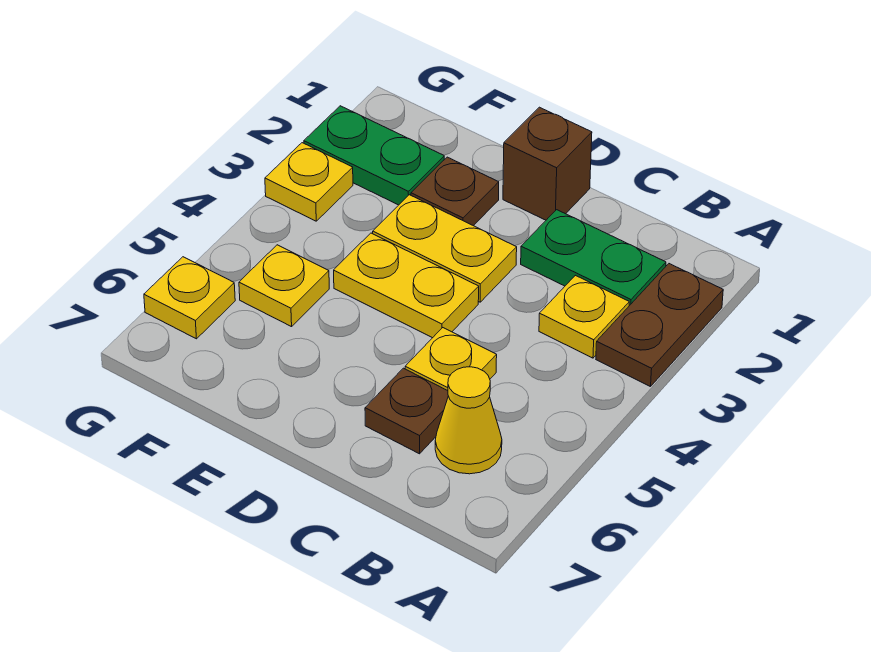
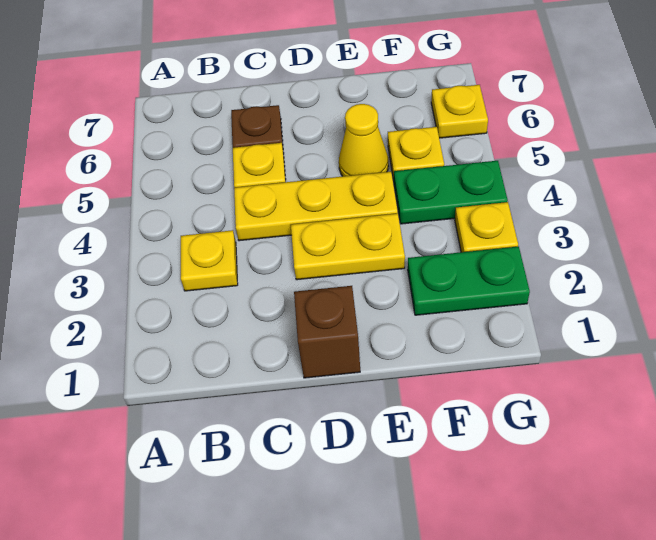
brown 1x2 plate [596,264,723,387] -> none
green 1x2 plate [521,210,666,306] -> green 1x2 plate moved to [394,161,508,224]
yellow 1x1 cone [435,367,502,474] -> yellow 1x1 cone moved to [339,104,388,176]
yellow 1x2 plate [334,233,479,338] -> yellow 1x3 plate [234,172,398,241]
brown 1x1 plate [411,157,499,226] -> none

